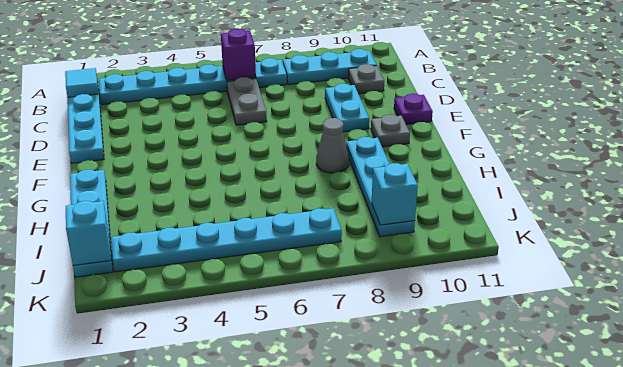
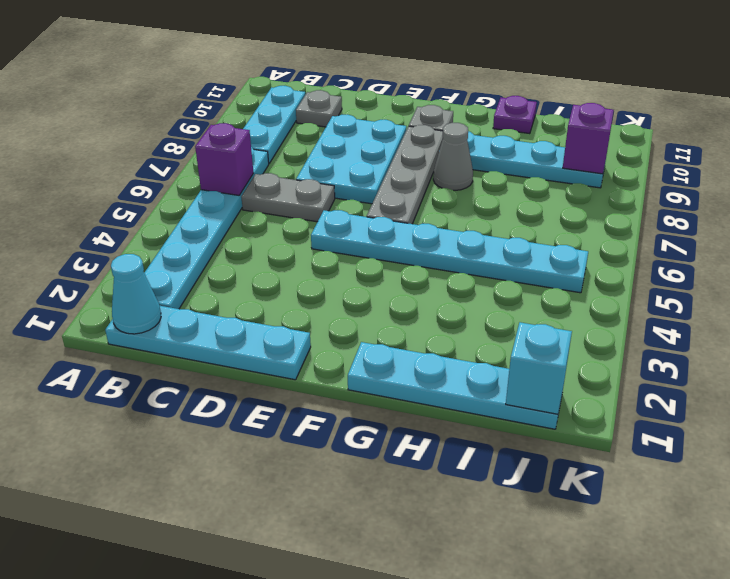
cyan 1x1 tile [65,68,98,97] -> cyan 1x1 cone [111,254,161,334]
cyan 1x2 plate [325,84,369,132] -> cyan 2x3 plate [296,115,406,204]
purple 1x1 plate [394,94,433,125] -> purple 1x1 plate moved to [493,96,537,134]
none -> grey 1x4 plate [367,125,443,224]
cyan 1x6 plate [111,208,342,272] -> cyan 1x6 plate turned to [311,210,588,293]
cyan 1x1 brick [372,163,418,225] -> purple 1x1 brick [563,103,614,174]

